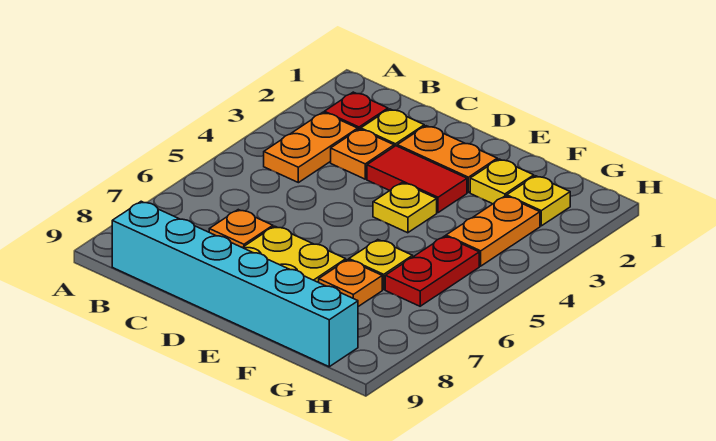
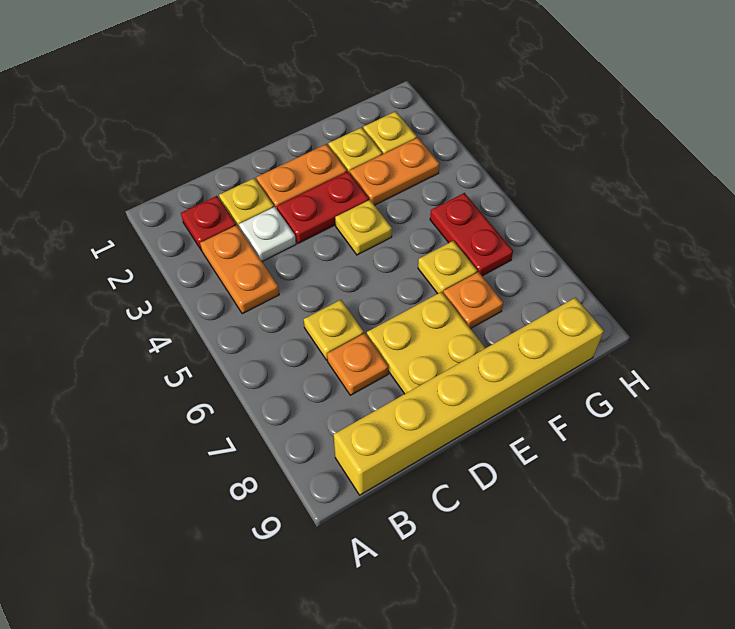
cyan 1x6 brick [112,201,358,367] -> yellow 1x6 brick [334,298,604,495]
orange 1x1 plate [331,129,394,179] -> white 1x1 plate [239,207,296,261]
none -> yellow 1x1 plate [304,300,364,360]
red 1x2 tile [367,146,467,213] -> red 1x2 plate [277,171,369,243]
orange 1x2 plate [446,196,540,266] -> orange 1x2 plate turned to [350,138,440,205]

